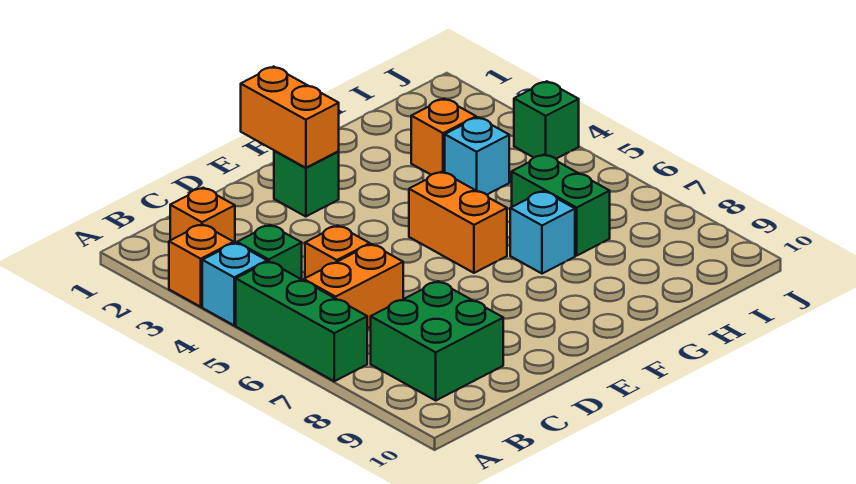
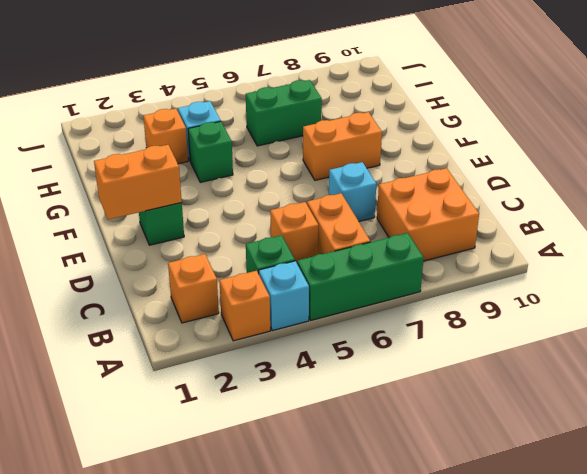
green 2x2 brick [371,281,503,400] -> orange 2x2 brick [377,168,479,261]
orange 1x2 brick [409,172,507,273] -> orange 1x2 brick moved to [303,112,382,180]
cyan 1x1 brick [510,191,575,274] -> cyan 1x1 brick moved to [329,162,376,221]
green 1x1 brick [514,81,579,159] -> green 1x1 brick moved to [188,121,233,182]

